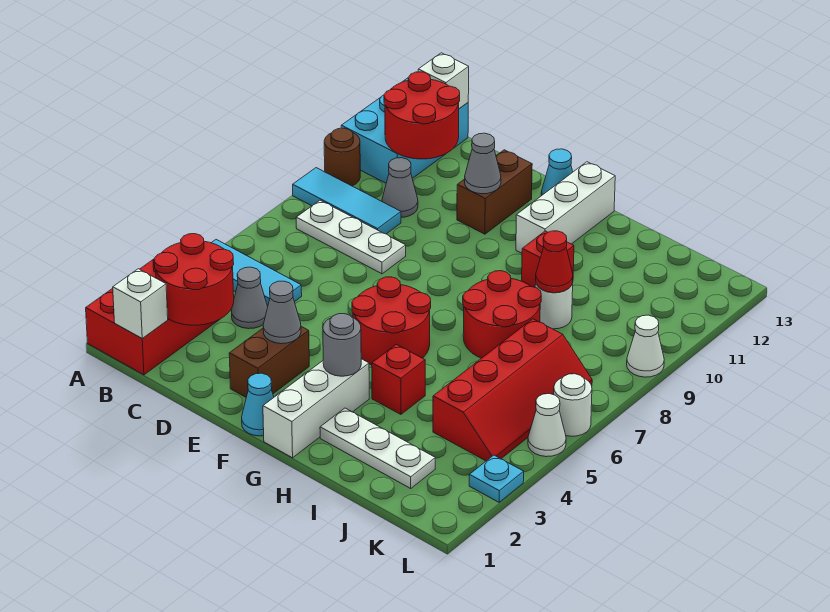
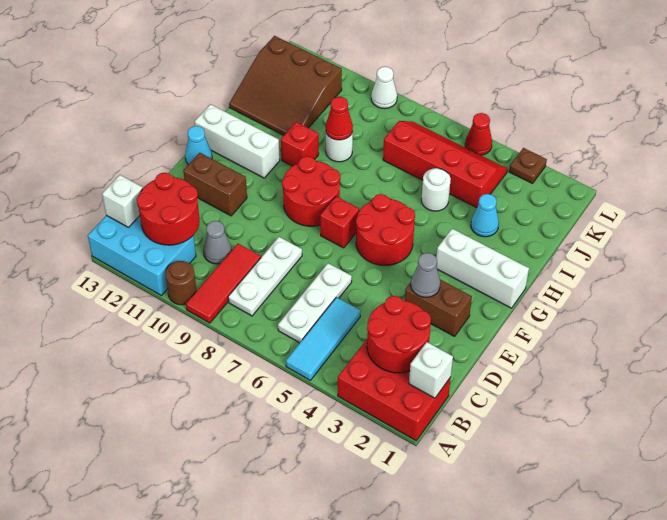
cyan 1x3 tile [293,168,401,234] -> red 1x3 tile [186,244,261,323]
grey 1x1 cone [231,267,268,329] -> none
grey 1x1 cone [465,133,501,194] -> none
cyan 1x1 cone [242,373,274,436] -> cyan 1x1 cone moved to [471,194,499,237]
grey 1x1 round brick [323,314,361,376] -> none
white 1x3 plate [320,408,435,488] -> white 1x3 plate moved to [278,263,352,343]
red 1x1 brick [372,344,425,414] -> red 1x1 brick moved to [320,197,359,248]
red 2x2 round brick [463,271,541,358] -> red 2x2 round brick moved to [282,156,340,226]
none -> brown 3x3 slope [229,36,342,135]
cyan 1x1 plate [469,455,524,502] -> brown 1x1 plate [509,148,547,184]
white 1x1 cone [528,394,566,457] -> red 1x1 cone [465,113,492,155]
white 1x1 round brick [554,374,592,436] -> white 1x1 round brick moved to [421,168,451,211]

